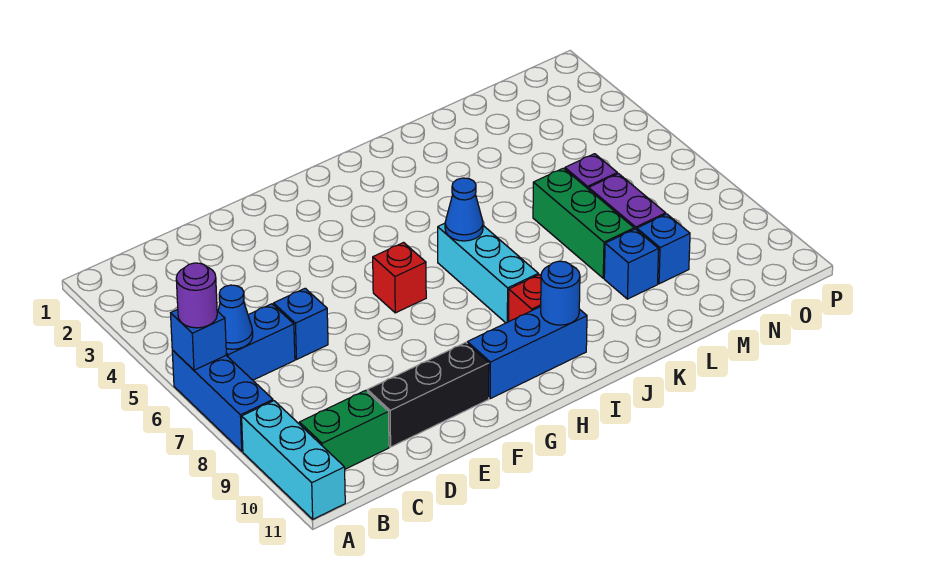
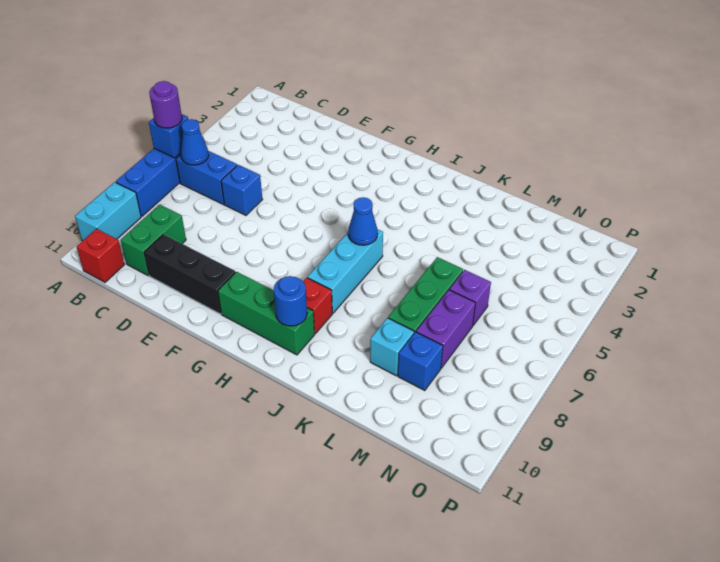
cyan 1x3 brick [242,401,345,519] -> cyan 1x2 brick [75,182,141,241]
green 1x2 brick [299,390,389,469] -> green 1x2 brick turned to [121,205,186,276]
red 1x1 brick [373,243,426,313] -> red 1x1 brick moved to [77,229,124,282]
blue 1x3 brick [467,307,587,399] -> green 1x3 brick [218,272,315,355]
blue 1x1 brick [604,229,659,299] -> cyan 1x1 brick [370,318,414,376]

